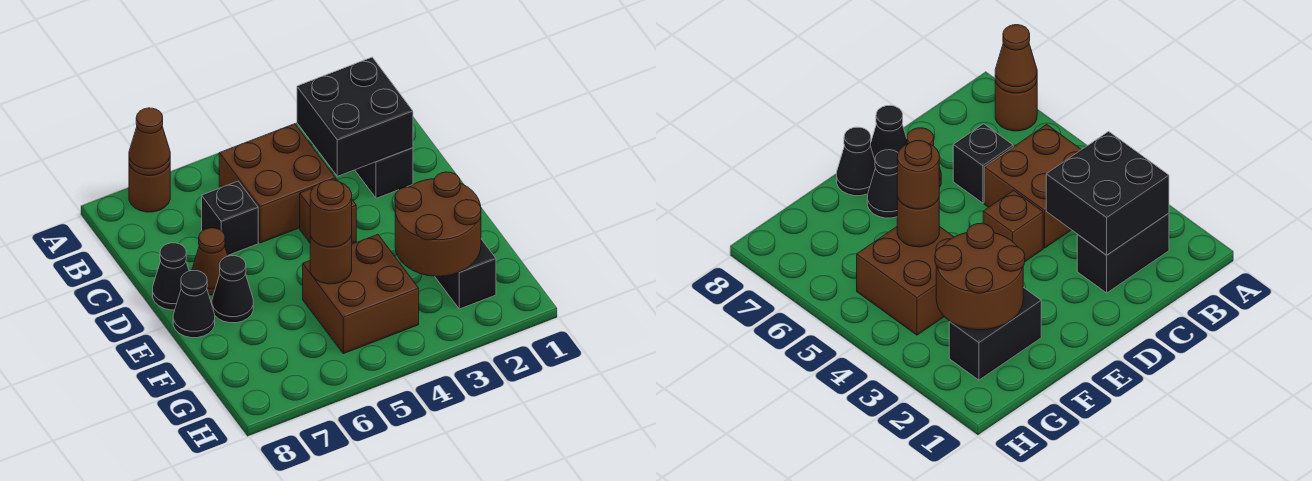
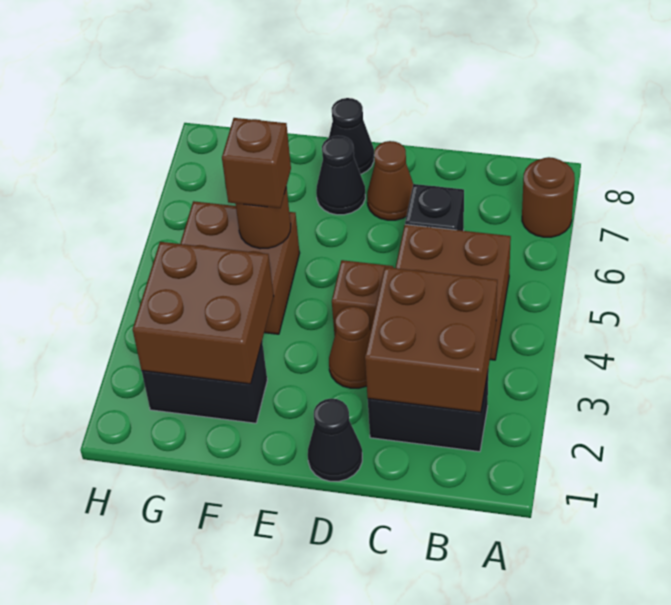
brown 1x1 cone [129,108,170,175] -> brown 1x1 cone moved to [329,307,371,388]
black 2x2 brick [297,57,413,176] -> brown 2x2 brick [365,267,497,412]
black 1x1 cone [153,243,189,310] -> black 1x1 cone moved to [308,398,362,481]
brown 2x2 round brick [395,172,481,276] -> brown 2x2 brick [133,242,274,384]
brown 1x1 round brick [310,180,352,247] -> brown 1x1 brick [222,118,291,208]

